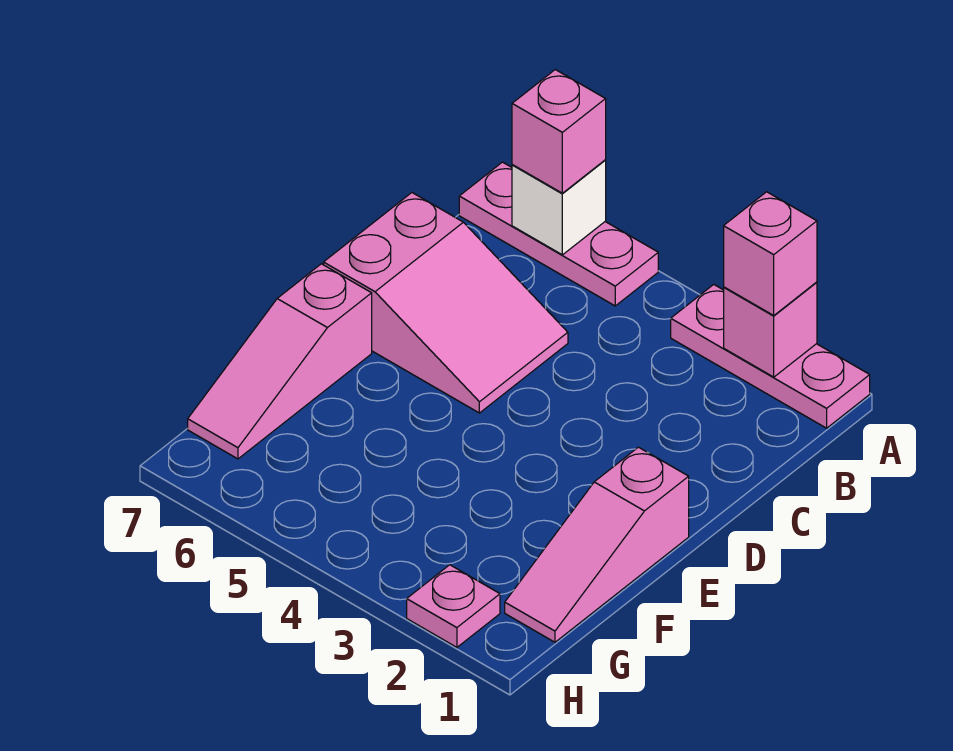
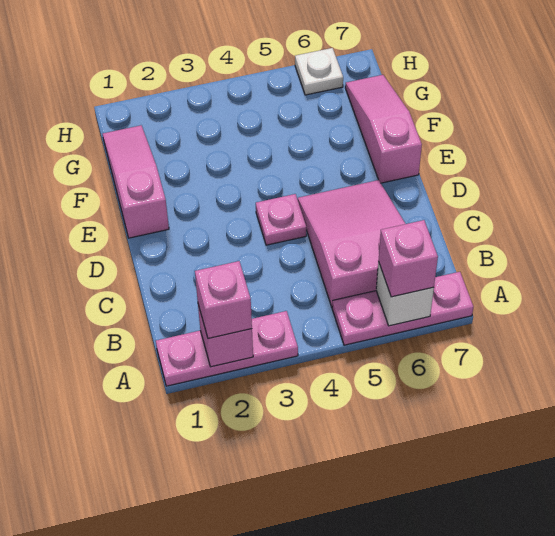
pink 2x3 slope [324,193,568,413] -> pink 2x3 slope turned to [298,180,405,307]
pink 1x1 plate [407,565,500,647] -> pink 1x1 plate moved to [256,194,306,245]
none -> white 1x1 plate [295,48,343,95]

